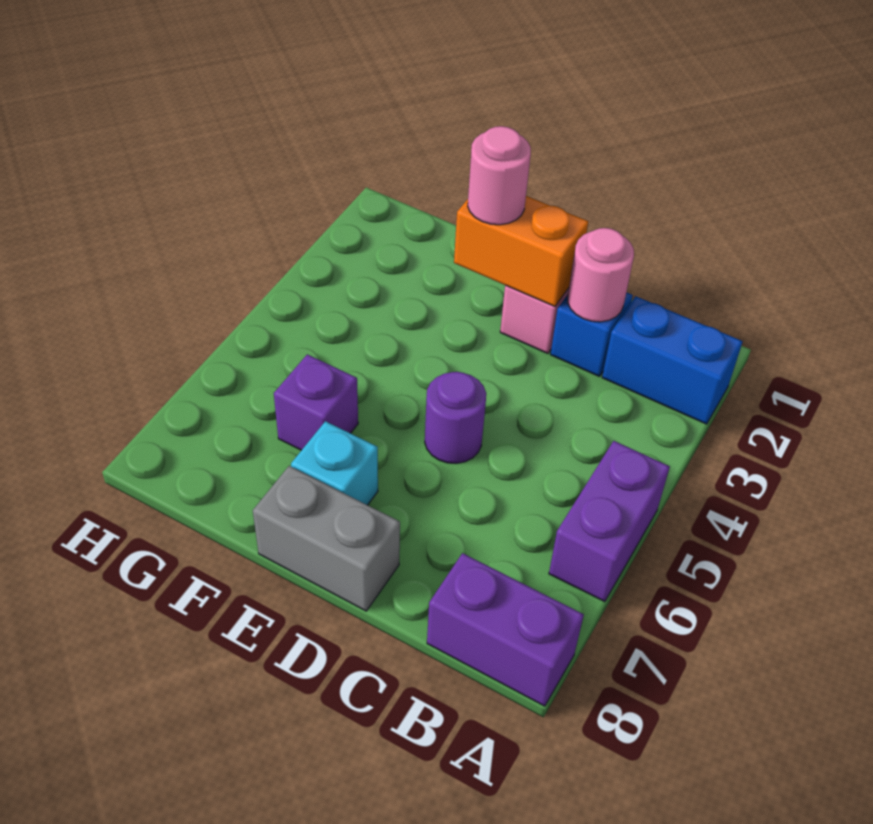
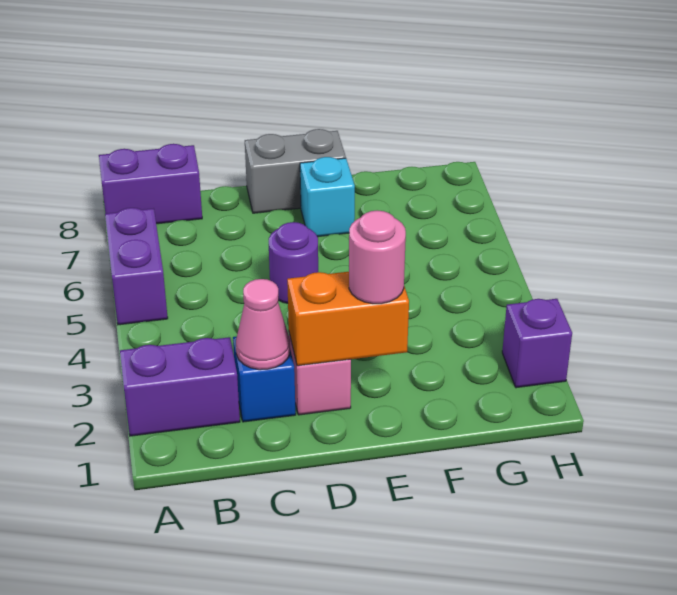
blue 1x2 brick [602,296,743,424] -> purple 1x2 brick [120,337,240,436]
pink 1x1 round brick [568,228,634,322] -> pink 1x1 cone [236,279,290,370]
purple 1x1 brick [274,354,358,450] -> purple 1x1 brick moved to [502,299,572,388]

